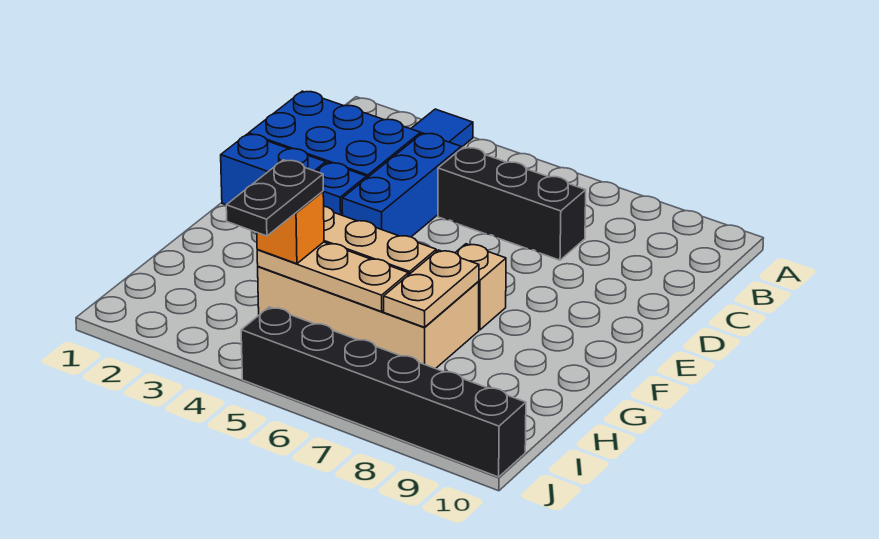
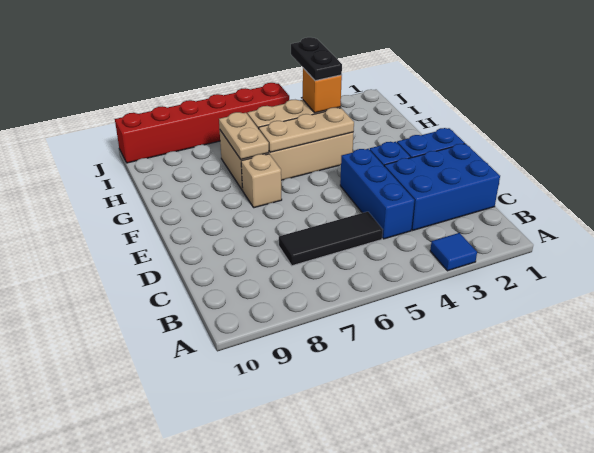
black 1x3 brick [438,147,586,260] -> black 1x3 tile [279,212,383,266]
black 1x6 brick [241,307,526,477] -> red 1x6 brick [115,83,289,163]

